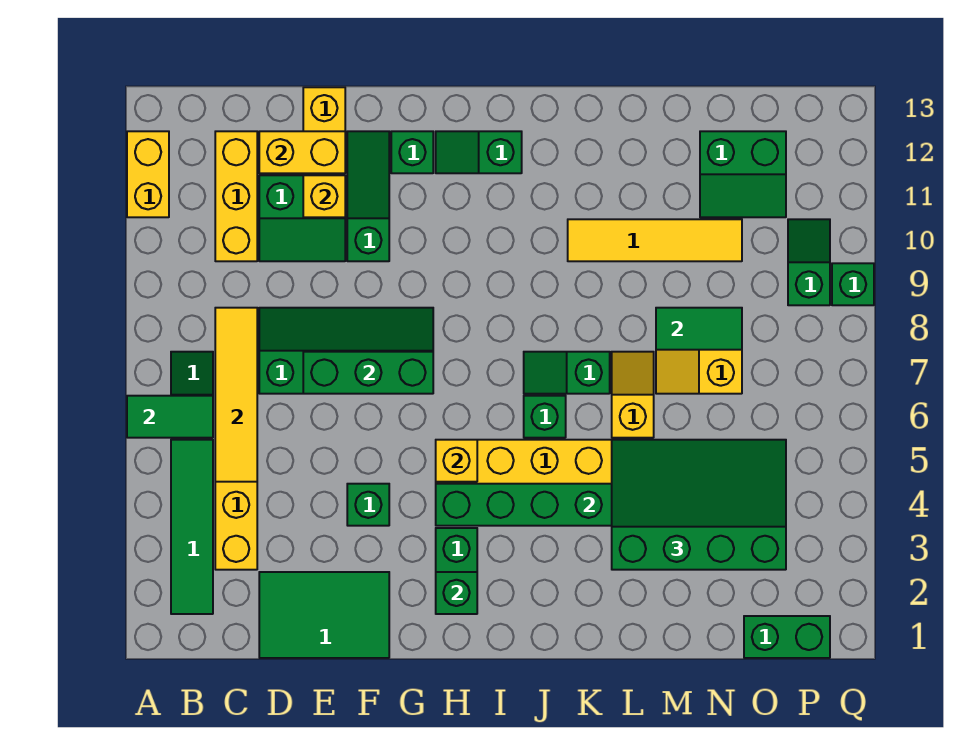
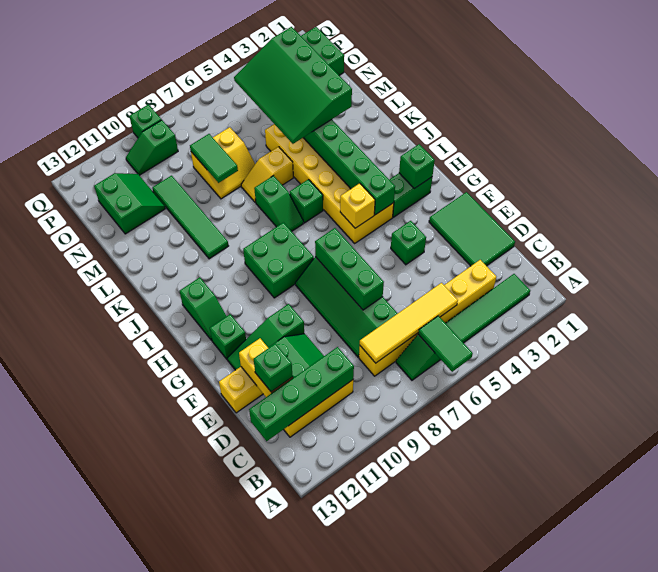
yellow 1x2 brick [127,131,169,217] -> none
none -> green 1x4 brick [249,347,354,441]
none -> green 1x1 brick [254,344,293,392]
yellow 1x1 brick [303,175,345,217] -> none
none -> green 2x2 brick [243,223,314,298]
yellow 1x4 tile [568,219,742,261] -> green 1x4 tile [152,176,228,259]

